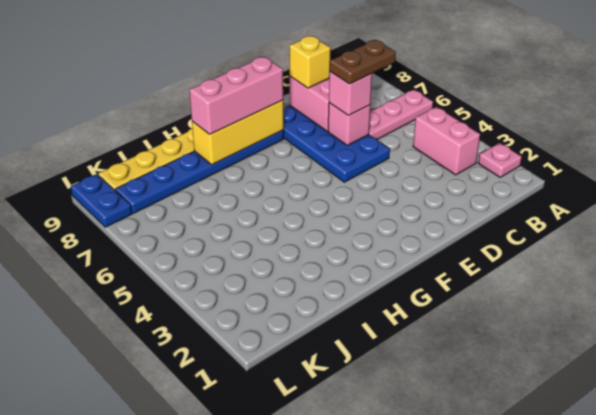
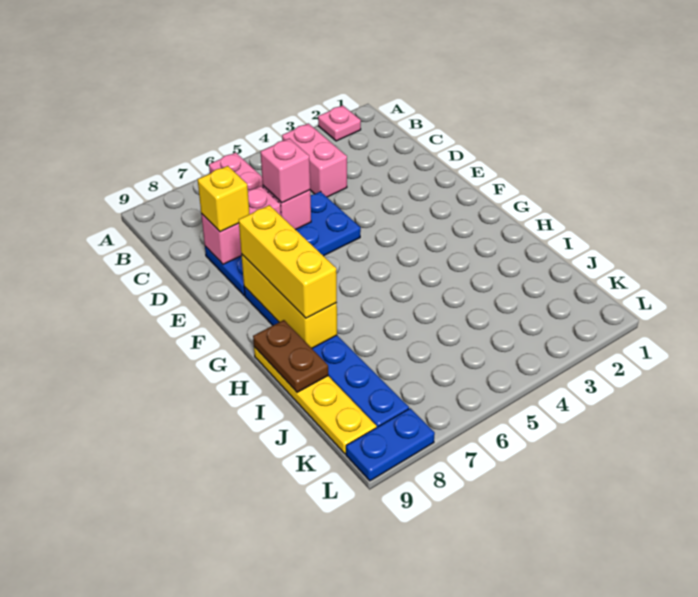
pink 1x2 brick [413,107,480,175] -> pink 1x2 brick turned to [282,123,347,197]
brown 1x2 plate [330,40,396,84] -> brown 1x2 plate moved to [253,320,328,392]
pink 1x3 brick [189,57,283,134] -> yellow 1x3 brick [239,205,337,318]

